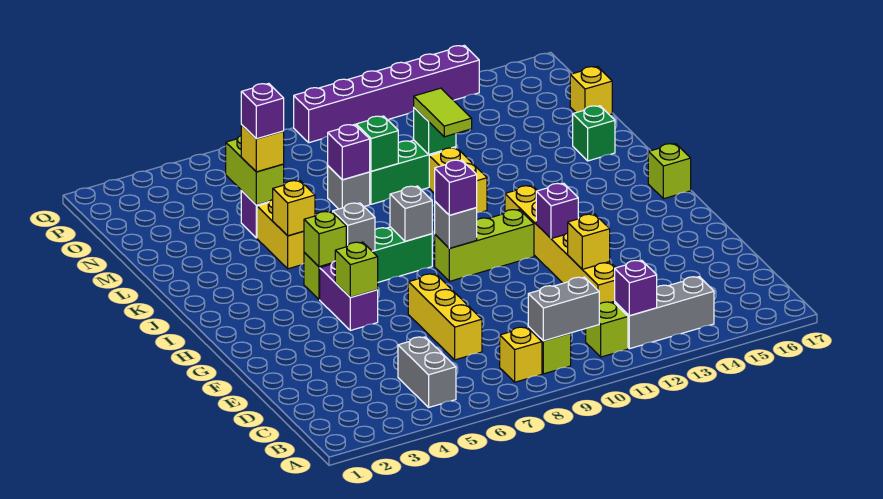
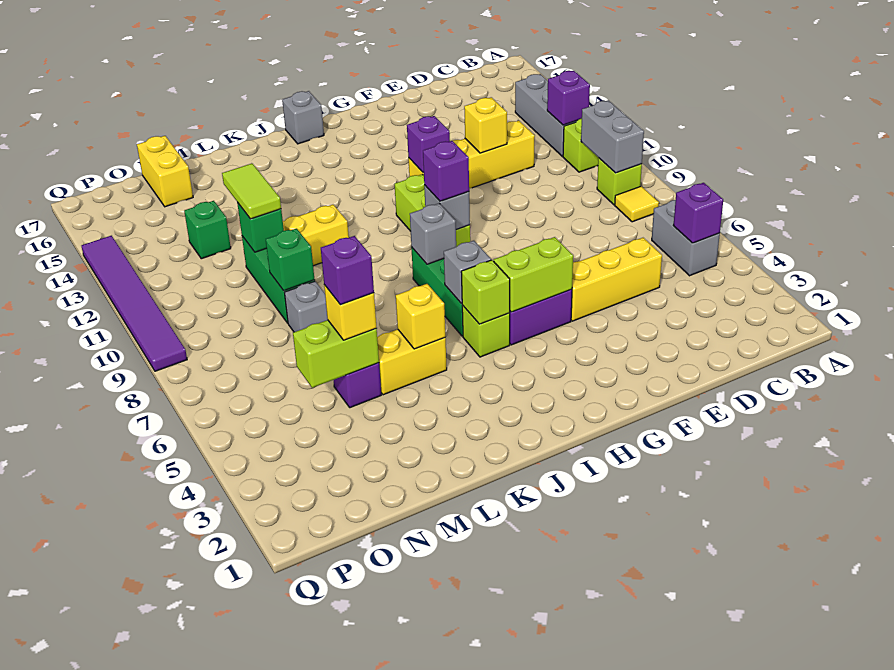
grey 1x2 brick [398,337,456,407] -> grey 1x2 brick turned to [652,200,720,276]
yellow 1x1 brick [500,327,542,382] -> yellow 1x1 tile [615,186,659,222]
yellow 1x3 brick [408,274,482,360] -> yellow 1x3 brick moved to [571,238,662,321]
yellow 1x6 brick [505,186,616,304] -> yellow 1x4 brick [408,121,535,188]
lime 1x1 brick [335,242,378,297] -> lime 1x2 brick [494,237,573,312]
lime 1x1 brick [648,144,691,199] -> grey 1x1 brick [282,91,324,144]
lime 1x2 tile [414,88,472,137] -> lime 1x2 tile turned to [222,163,281,219]
green 1x1 brick [573,106,615,161] -> green 1x1 brick moved to [184,201,231,259]
purple 1x1 brick [328,124,370,180] -> purple 1x1 brick moved to [673,183,723,243]
yellow 1x1 brick [570,66,612,115] -> yellow 1x2 brick [137,136,193,207]
purple 1x6 brick [294,45,479,143] -> purple 1x6 tile [82,236,187,371]

